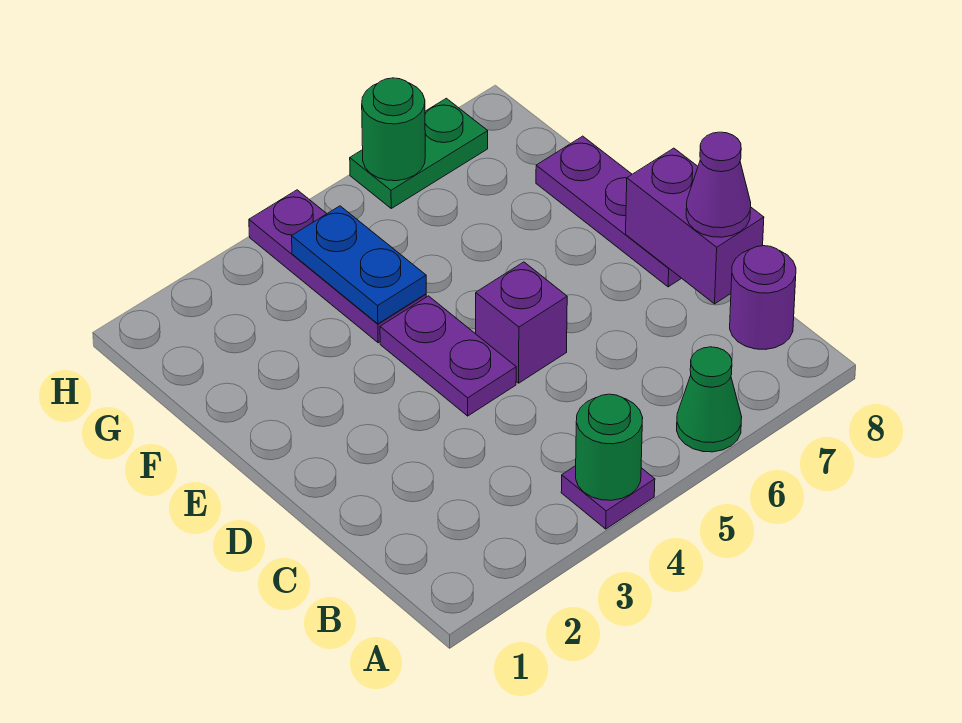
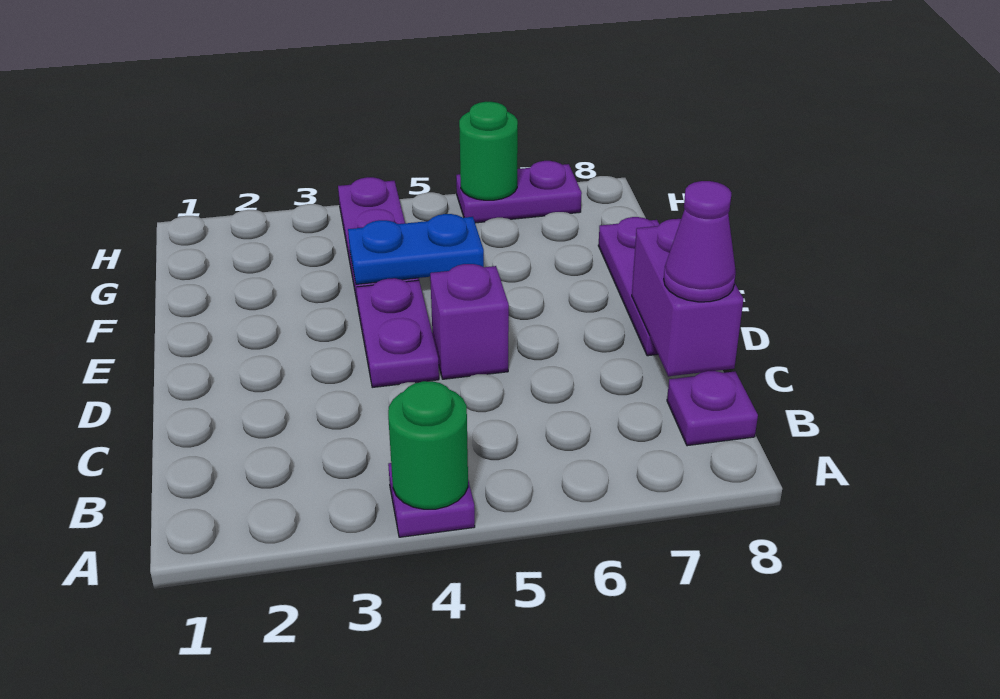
green 1x1 cone [677,347,742,452] -> none
purple 1x1 round brick [730,246,796,349] -> purple 1x1 plate [667,371,758,446]
blue 1x2 plate [292,206,426,324] -> blue 1x2 plate turned to [348,214,484,284]
green 1x2 plate [350,98,488,208] -> purple 1x2 plate [456,161,582,223]

